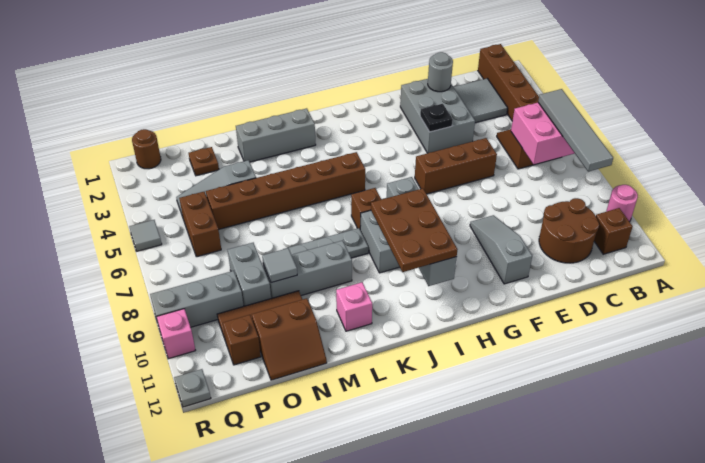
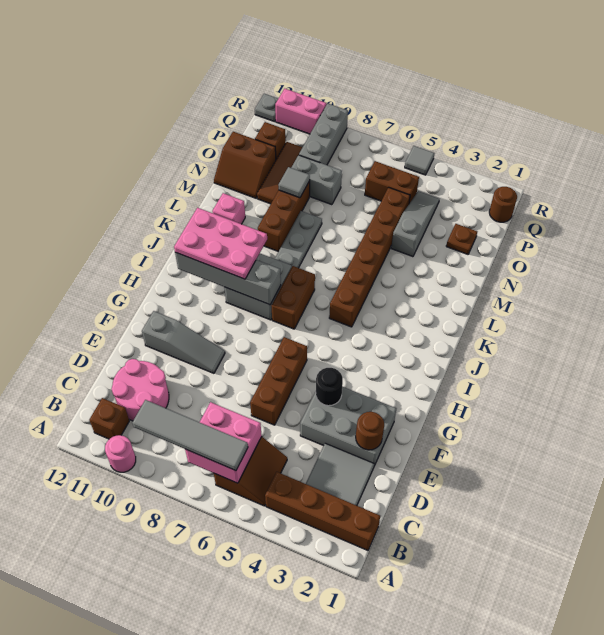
brown 2x2 round brick [539,198,599,263] -> pink 2x2 round brick [112,359,169,421]
grey 1x1 round brick [428,52,453,92] -> brown 1x1 round brick [356,412,384,450]
black 1x1 plate [420,104,453,132] -> black 1x1 round brick [316,368,343,406]
brown 2x3 plate [371,188,458,272] -> pink 2x3 plate [174,208,267,279]
brown 1x1 brick [351,188,381,228] -> brown 1x2 brick [272,266,315,329]
grey 1x3 brick [236,108,316,162] -> none
grey 1x3 brick [263,241,352,298] -> brown 1x3 brick [258,181,310,252]
brown 2x2 slope [252,298,327,380] -> brown 2x2 slope turned to [214,132,276,198]
pink 1x1 brick [157,309,196,359] -> pink 1x2 brick [275,89,326,134]

